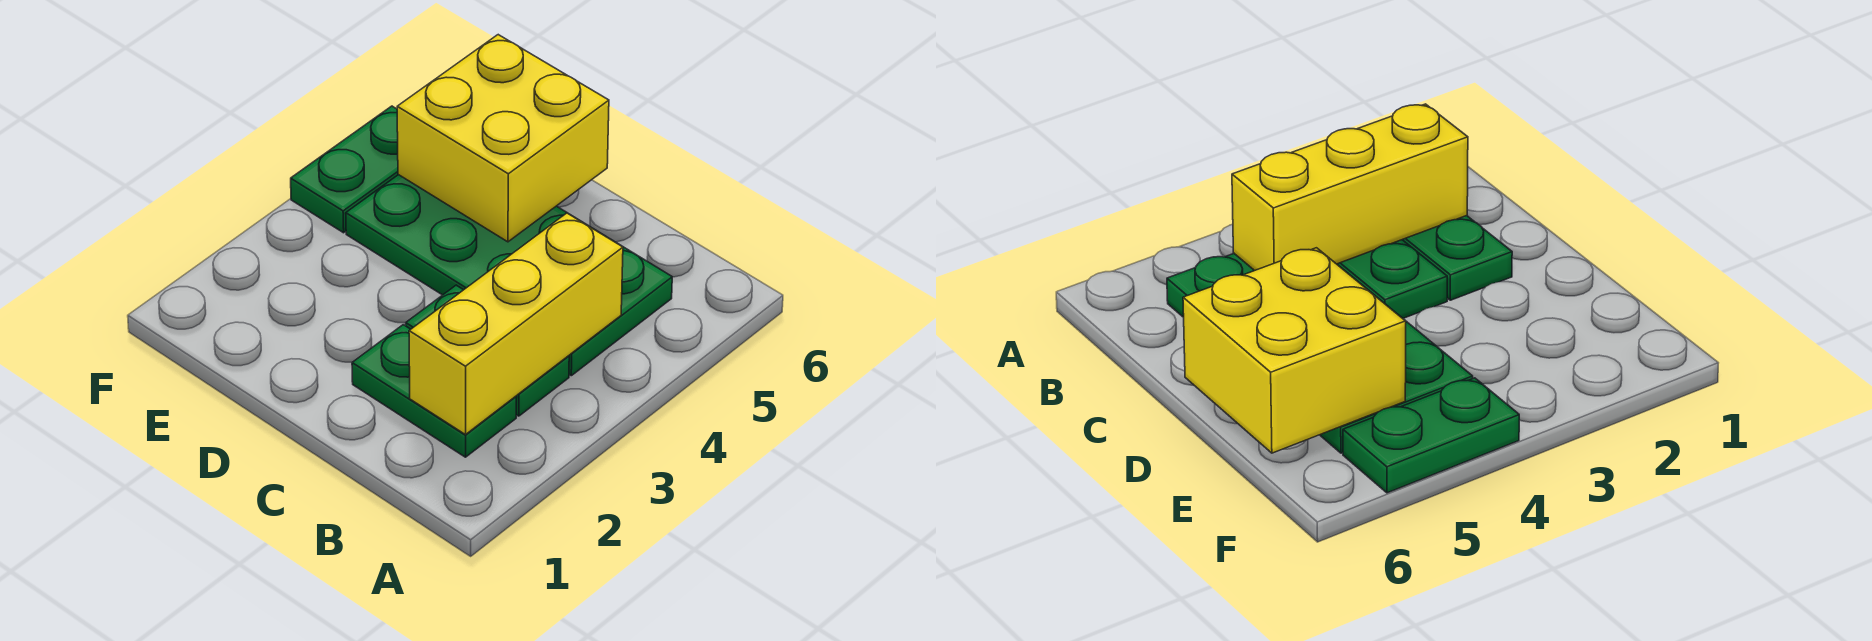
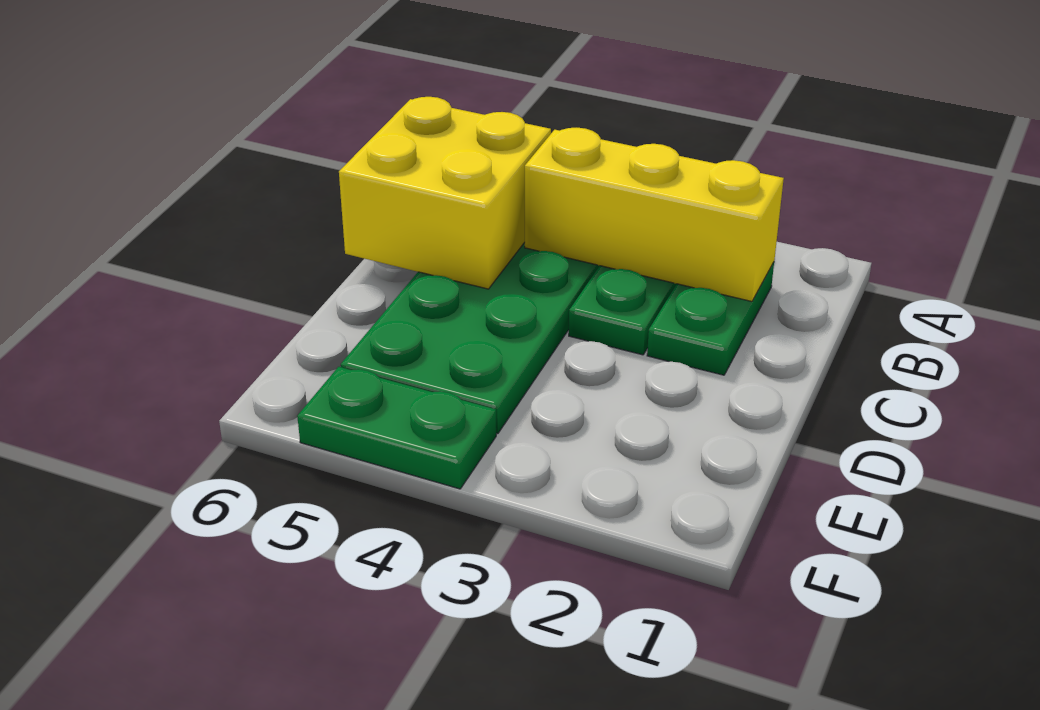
yellow 2x2 brick [397,35,609,242] -> yellow 2x2 brick moved to [339,97,551,289]

